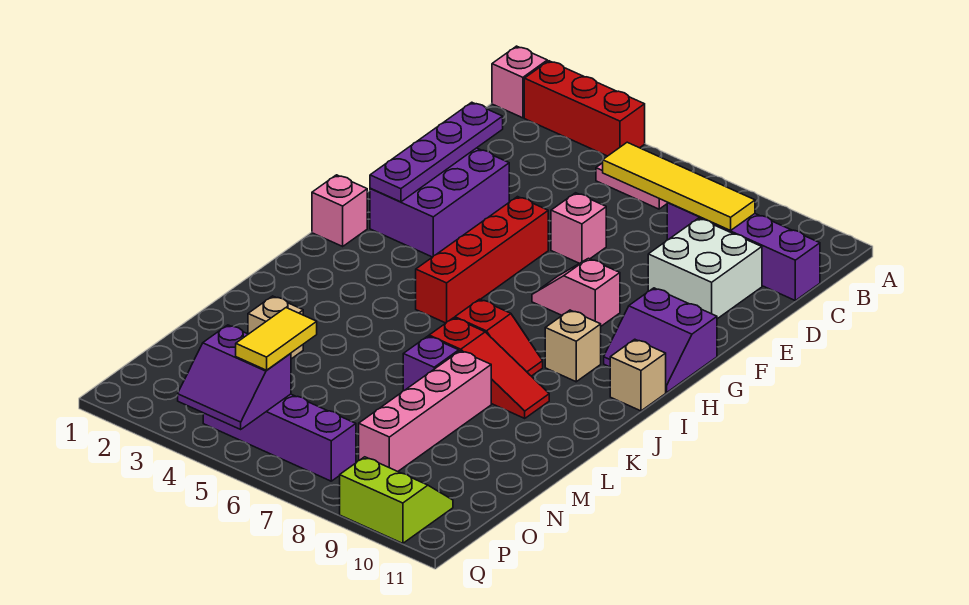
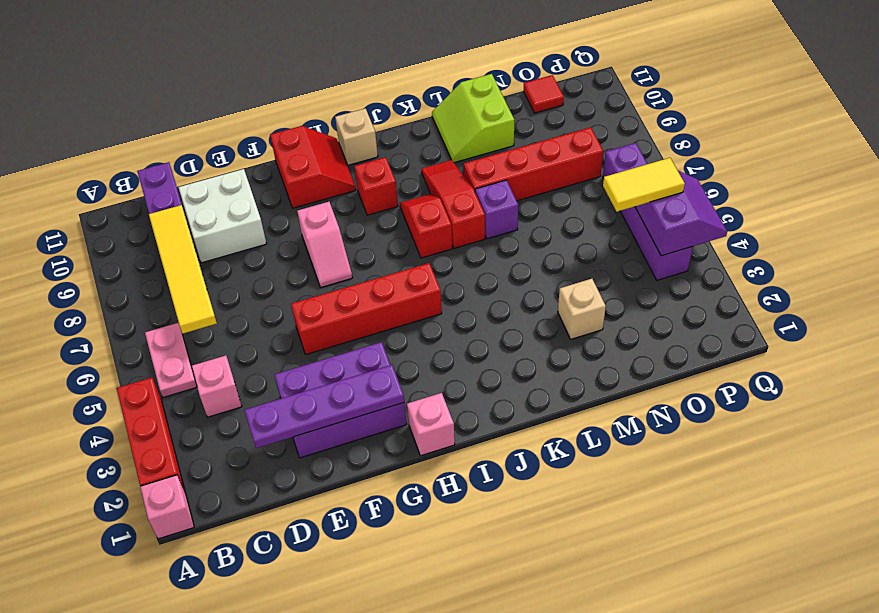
pink 1x1 brick [551,193,606,263] -> pink 1x1 brick moved to [191,356,242,417]
purple 2x2 slope [604,288,717,392] -> red 2x2 slope [270,126,356,208]
tan 1x1 brick [545,310,601,382] -> red 1x1 brick [355,157,398,215]
pink 1x4 brick [359,351,491,471] -> red 1x4 brick [464,127,603,201]
none -> red 1x1 tile [524,75,564,113]
lime 2x2 slope [340,457,453,543] -> lime 2x2 slope moved to [432,74,514,163]

